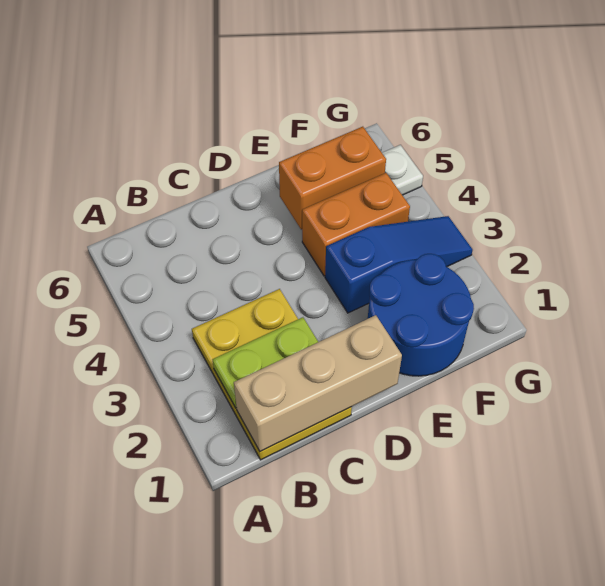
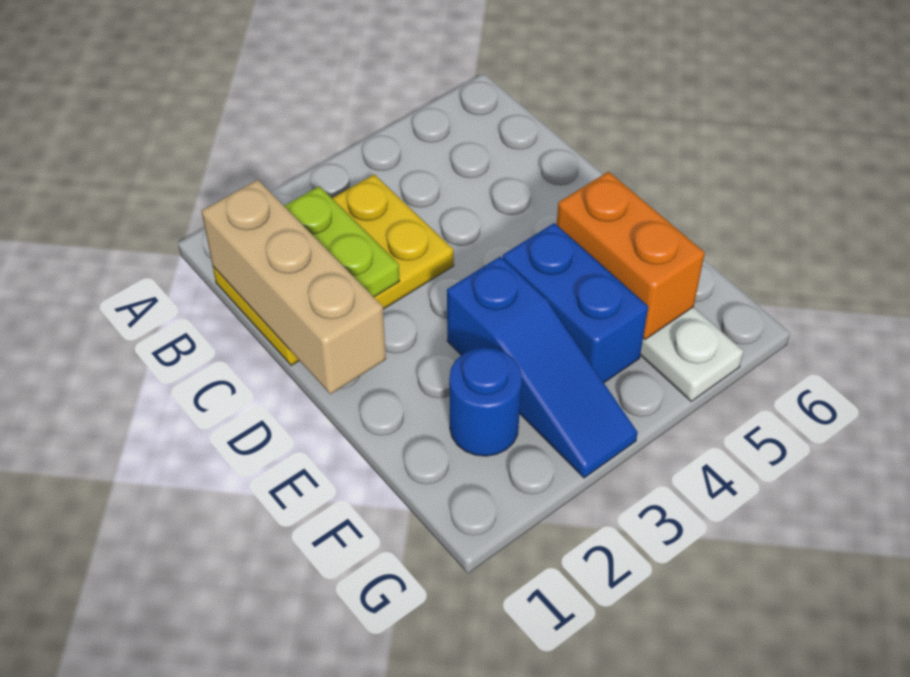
blue 2x2 round brick [368,254,474,376] -> blue 1x1 round brick [449,348,522,456]
orange 1x2 brick [302,173,410,276] -> blue 1x2 brick [503,223,648,383]

